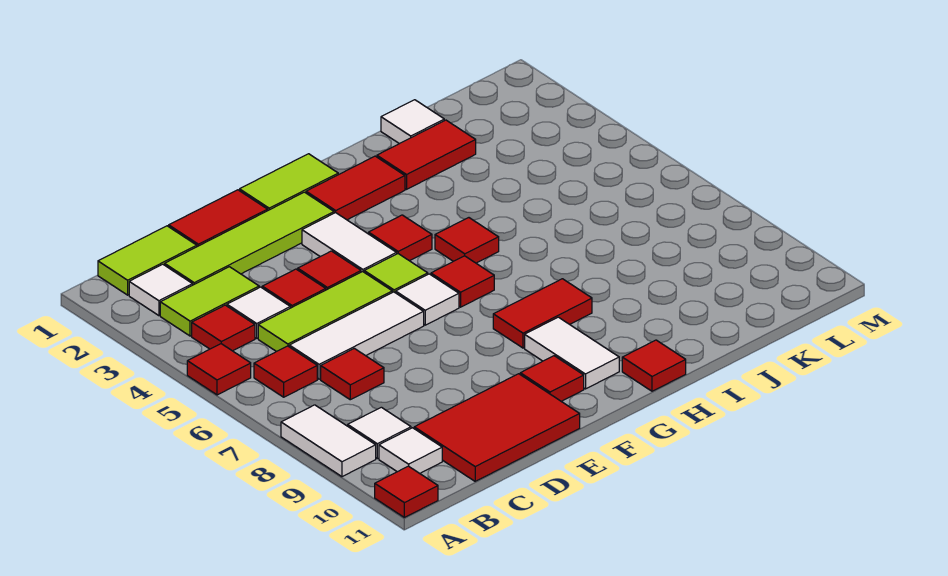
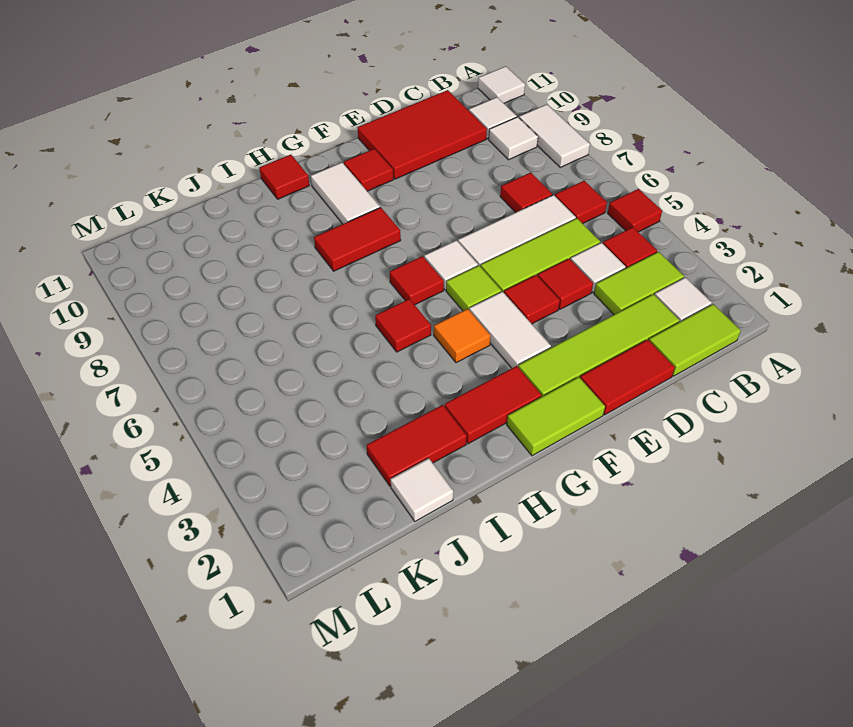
red 1x1 tile [375,466,438,517] -> white 1x1 tile [478,66,525,103]
red 1x1 tile [369,215,432,261] -> orange 1x1 tile [434,309,491,363]

